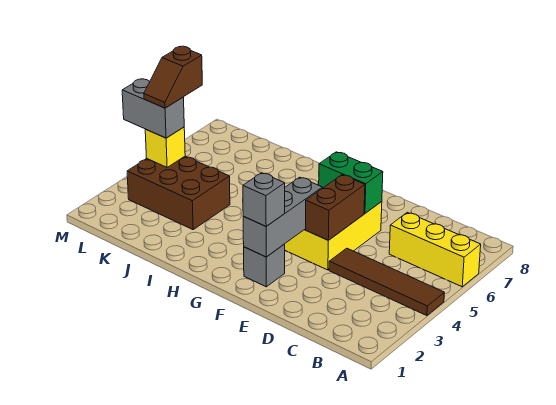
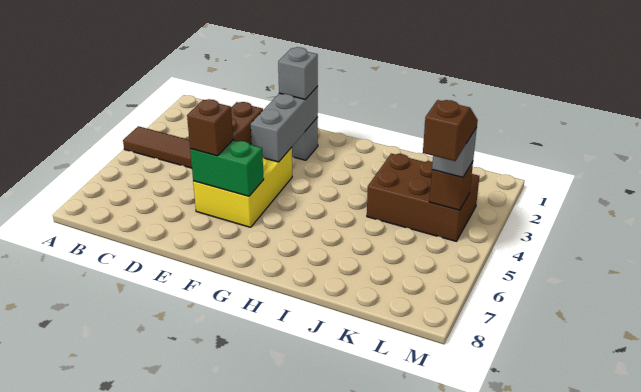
yellow 1x3 brick [389,212,481,287] -> none
none -> brown 1x1 brick [187,99,233,156]
yellow 1x1 brick [145,127,185,167] -> brown 1x1 brick [429,162,473,210]
grey 1x2 brick [122,79,184,138] -> grey 1x1 brick [432,127,477,177]

